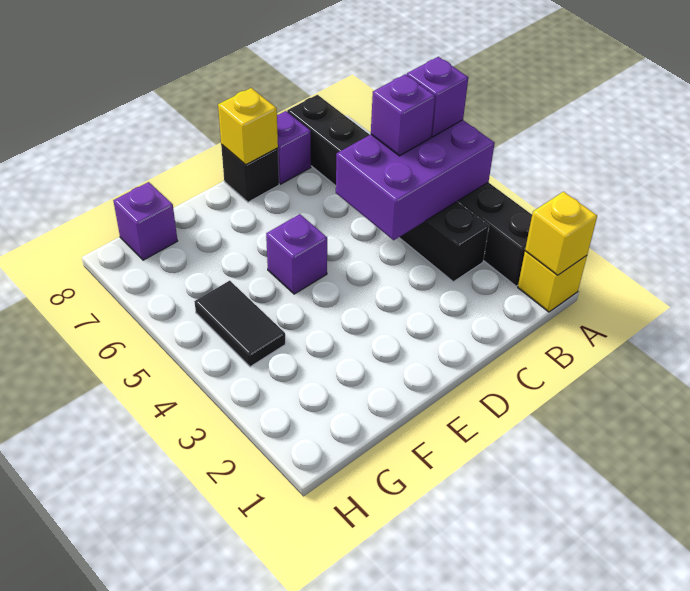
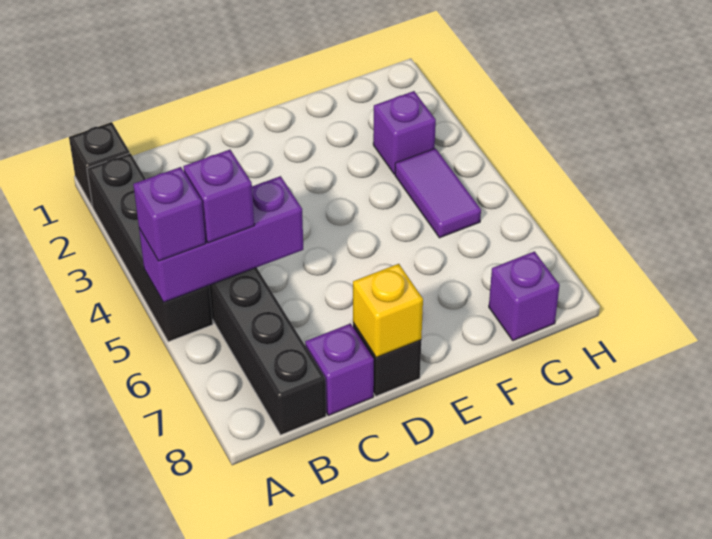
yellow 1x1 brick [518,251,587,312] -> black 1x1 brick [69,122,130,206]
yellow 1x1 brick [525,192,597,275] -> none
purple 2x3 brick [336,120,495,240] -> purple 1x3 brick [139,176,303,303]
purple 1x1 brick [266,214,327,294] -> purple 1x1 brick moved to [373,91,436,174]
black 1x2 tile [194,281,285,367] -> purple 1x2 tile [395,148,481,238]

